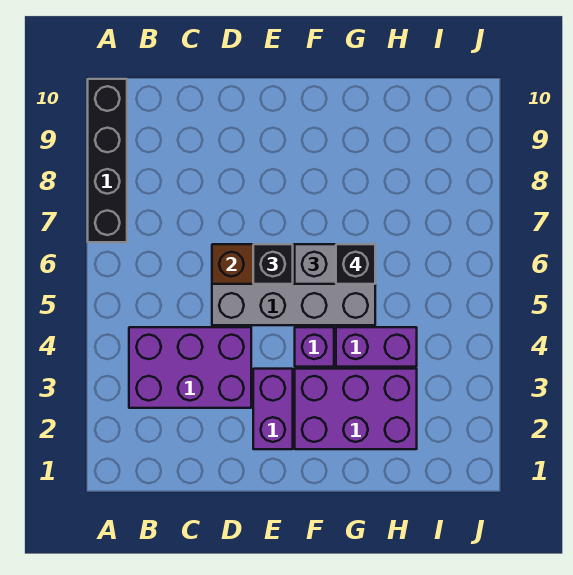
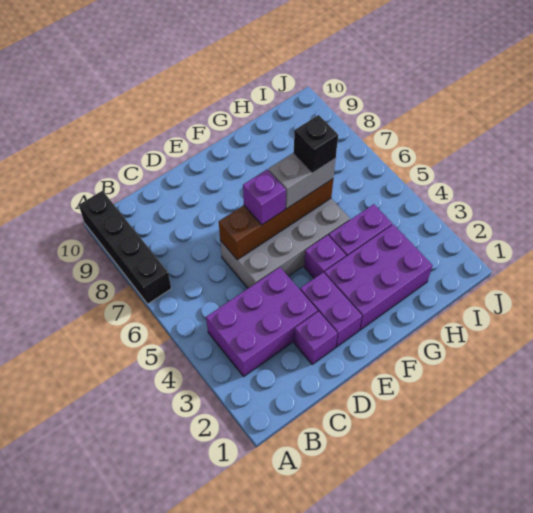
none -> purple 1x1 brick [294,311,338,364]
black 1x1 brick [253,244,293,284] -> purple 1x1 brick [243,169,286,225]

